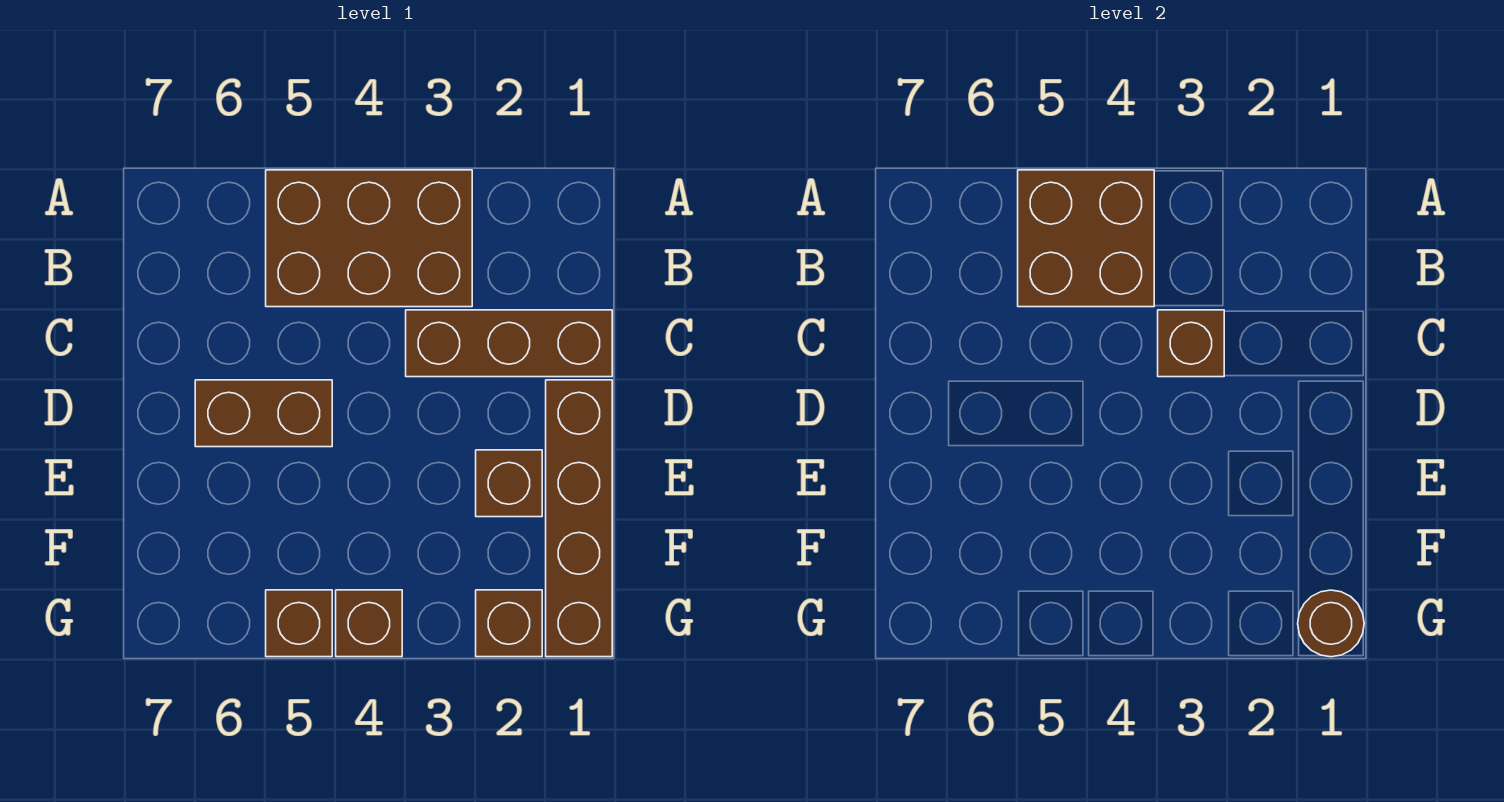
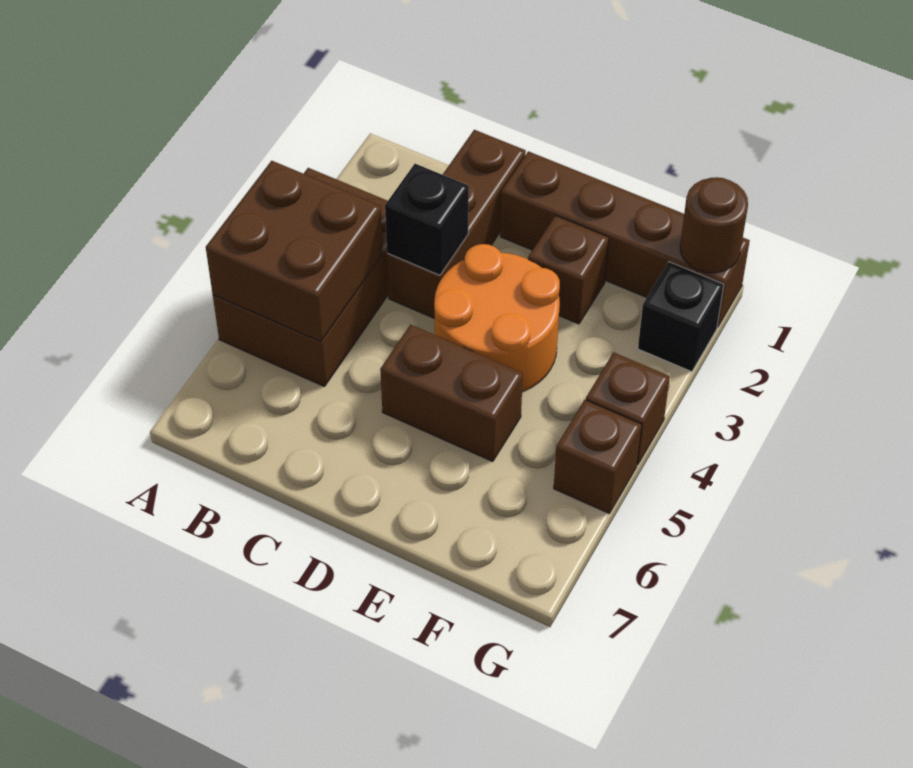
brown 1x1 brick [1158,310,1224,377] -> black 1x1 brick [385,164,469,275]
none -> orange 2x2 round brick [434,244,560,392]
brown 1x2 brick [195,380,332,447] -> brown 1x2 brick turned to [380,325,523,462]
brown 1x1 brick [476,590,542,657] -> black 1x1 brick [638,262,724,372]

